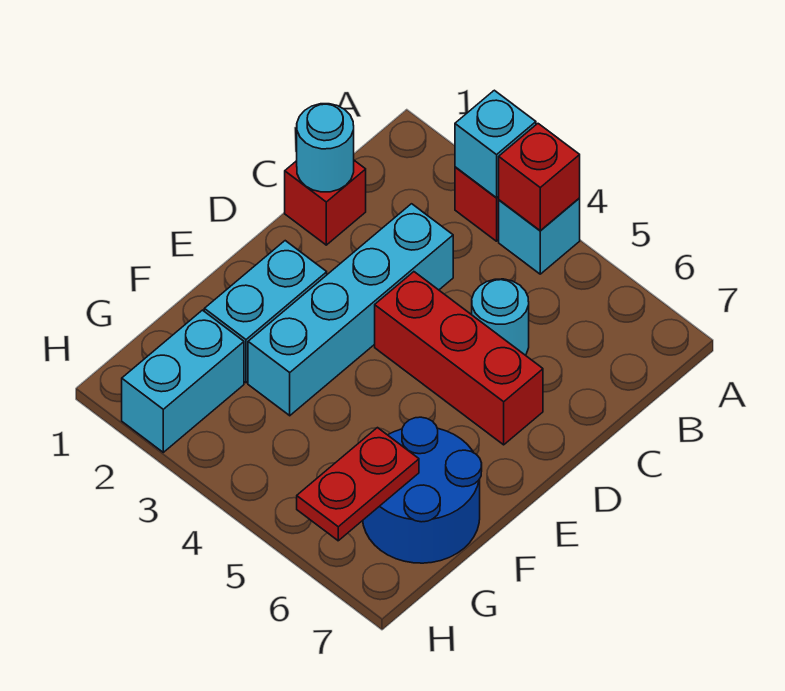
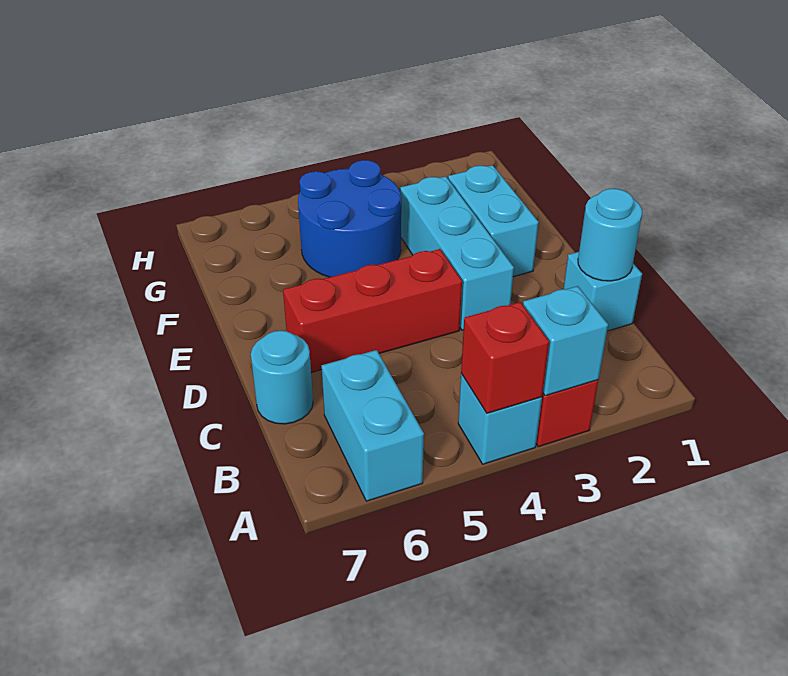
red 1x1 brick [285,160,366,245] -> cyan 1x1 brick [563,252,642,331]
cyan 1x4 brick [248,204,453,416] -> cyan 1x3 brick [400,176,514,330]
cyan 1x1 round brick [472,279,529,355] -> cyan 1x1 round brick moved to [251,331,313,424]
blue 2x2 round brick [363,417,482,563] -> blue 2x2 round brick moved to [298,160,401,277]
cyan 1x2 brick [122,310,244,452] -> cyan 1x2 brick moved to [321,350,424,501]
red 1x2 plate [297,428,419,541] -> none

